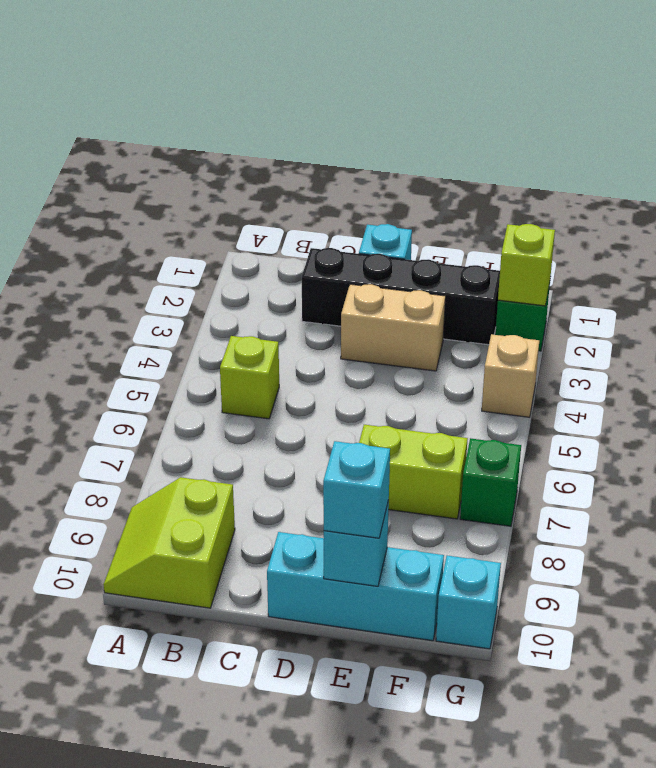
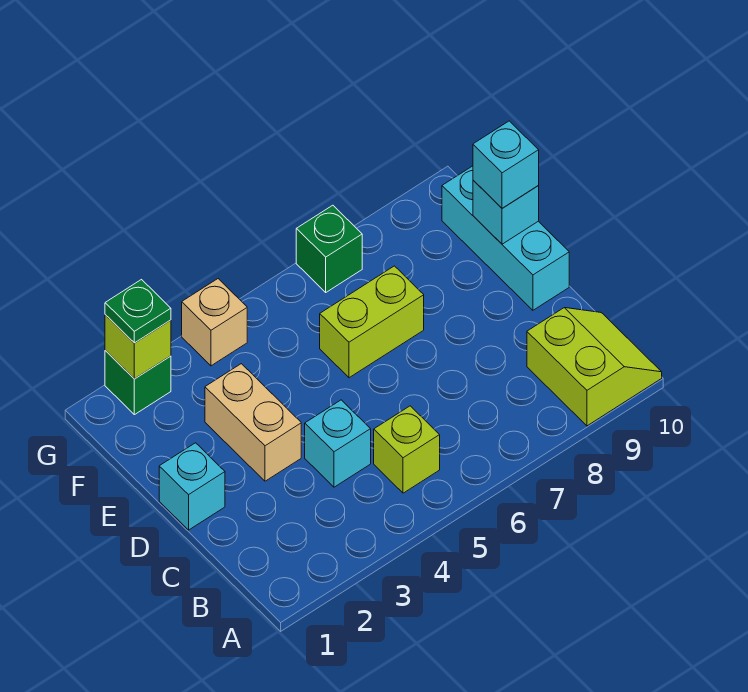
lime 2x2 slope [103,477,235,608] -> lime 2x2 slope turned to [527,308,662,426]
black 1x4 brick [302,248,500,345] -> none
lime 1x2 brick [359,425,468,519] -> lime 1x2 brick turned to [320,266,424,378]
none -> green 1x1 plate [105,280,171,343]
cyan 1x1 brick [436,556,501,649] -> cyan 1x1 brick moved to [305,400,371,487]

